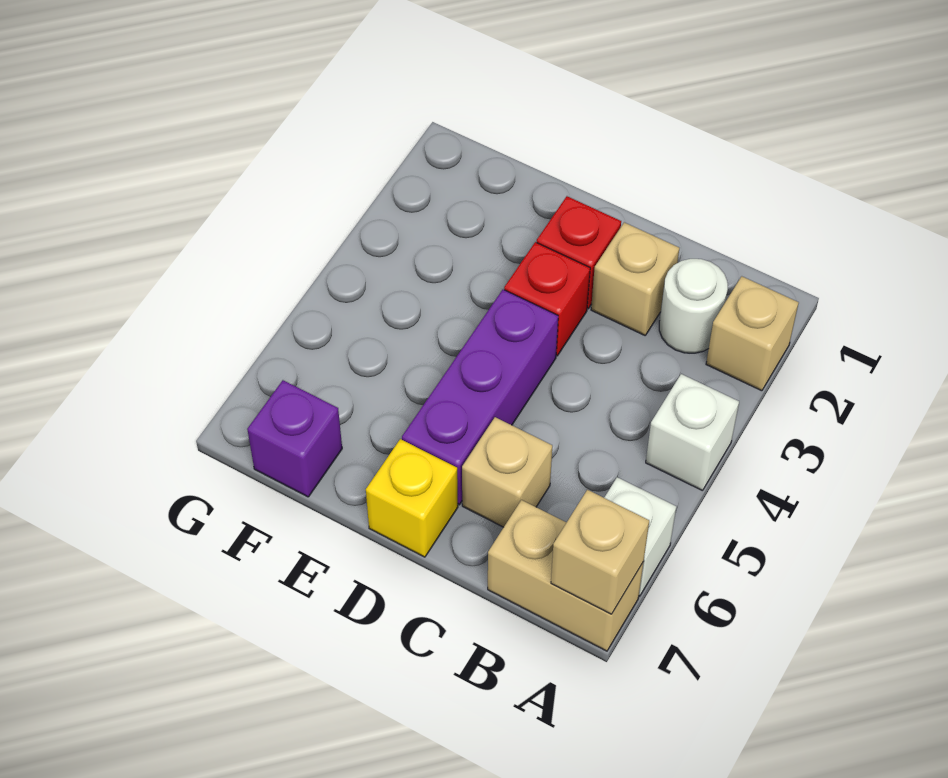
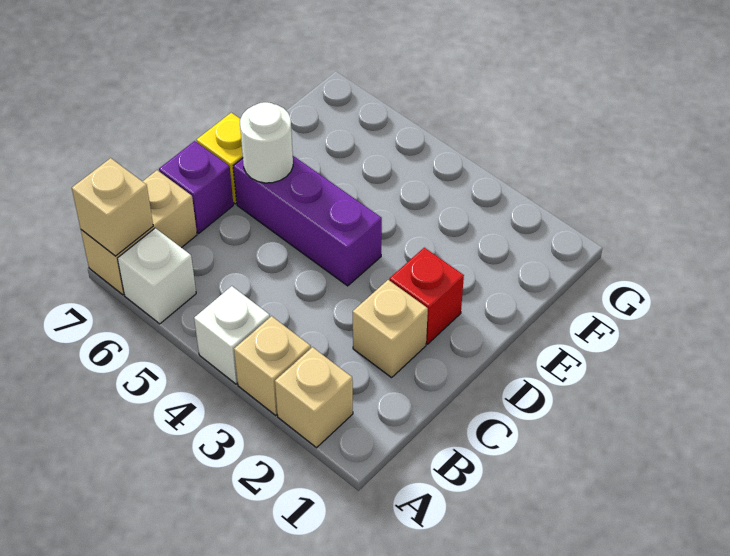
white 1x1 round brick [659,259,728,353] -> white 1x1 round brick moved to [240,102,293,183]
tan 1x1 brick [462,417,552,527] -> tan 1x1 brick moved to [234,316,311,415]
red 1x1 brick [504,242,590,356] -> none
purple 1x1 brick [247,380,342,497] -> purple 1x1 brick moved to [159,141,233,233]

